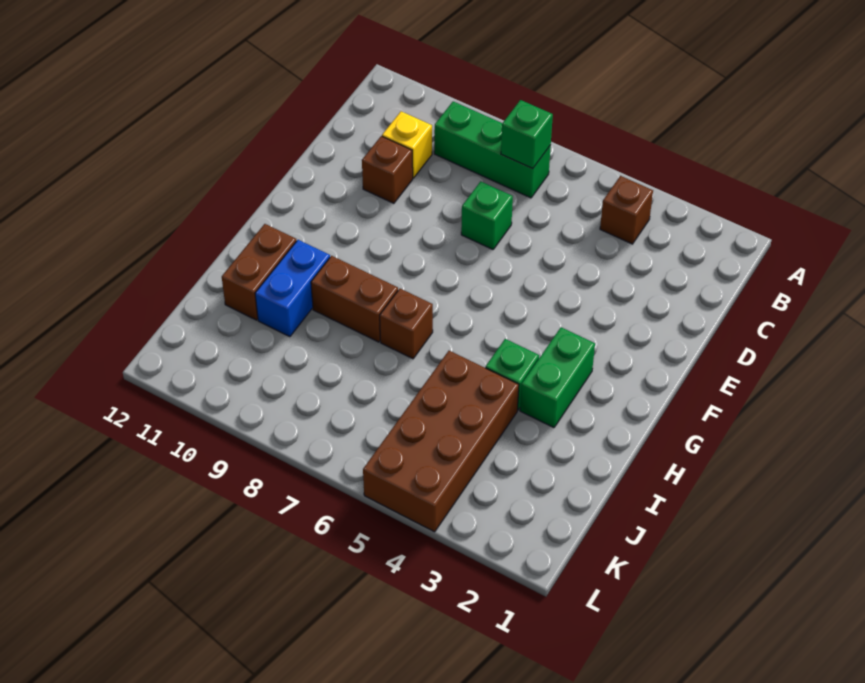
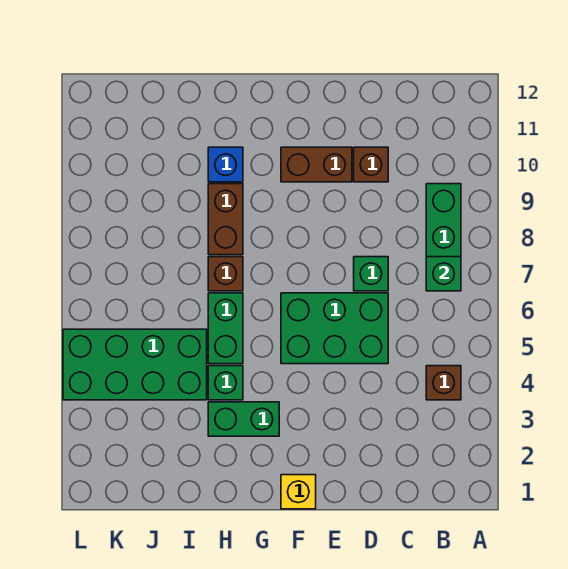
yellow 1x1 brick [382,111,432,178] -> yellow 1x1 brick moved to [281,475,316,509]
none -> green 2x3 brick [281,293,388,364]
none -> green 1x2 brick [208,293,243,364]
blue 1x2 brick [255,240,330,337] -> blue 1x1 brick [208,147,243,182]
brown 1x2 brick [222,224,296,320] -> brown 1x2 brick moved to [281,147,352,182]
brown 2x4 brick [363,351,519,532] -> green 2x4 brick [63,329,207,400]

